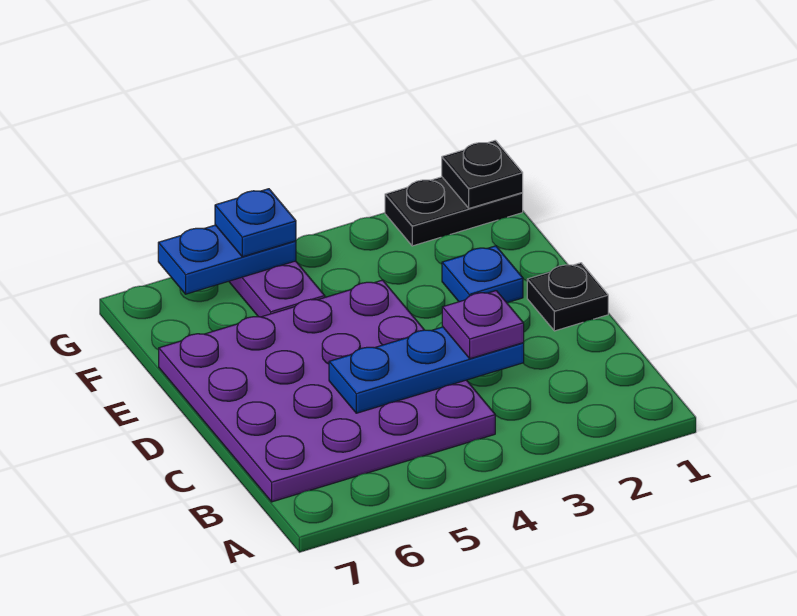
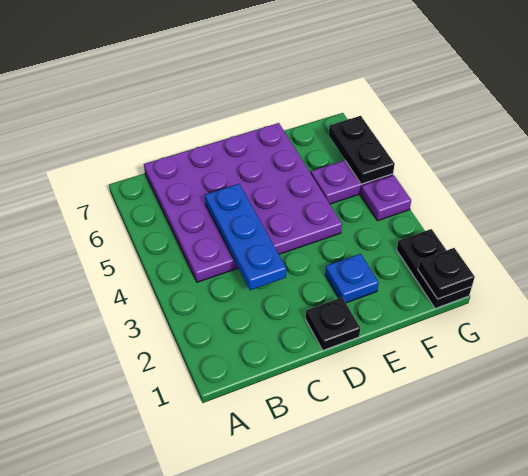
purple 1x1 plate [442,291,524,359] -> purple 1x1 plate moved to [361,175,411,221]
blue 1x2 plate [158,225,296,294] -> black 1x2 plate [329,116,395,184]
blue 1x1 plate [215,189,296,257] -> none

